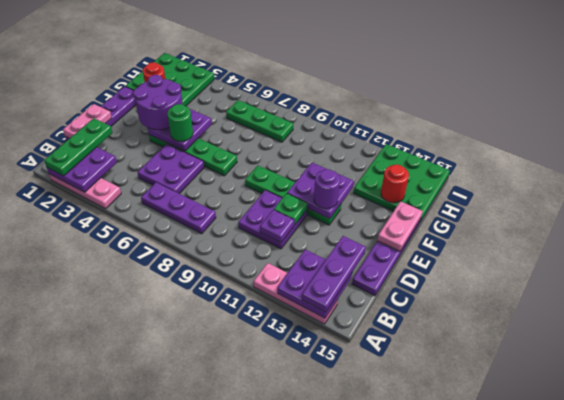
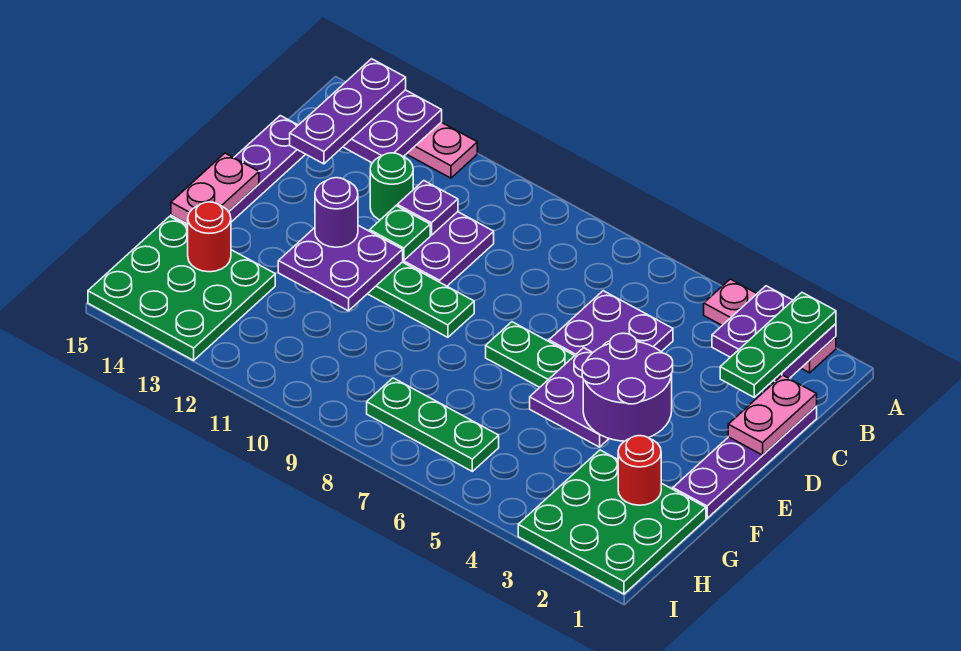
purple 1x3 plate [141,182,216,234] -> none
green 1x1 round brick [167,104,193,142] -> green 1x1 round brick moved to [370,153,413,220]

